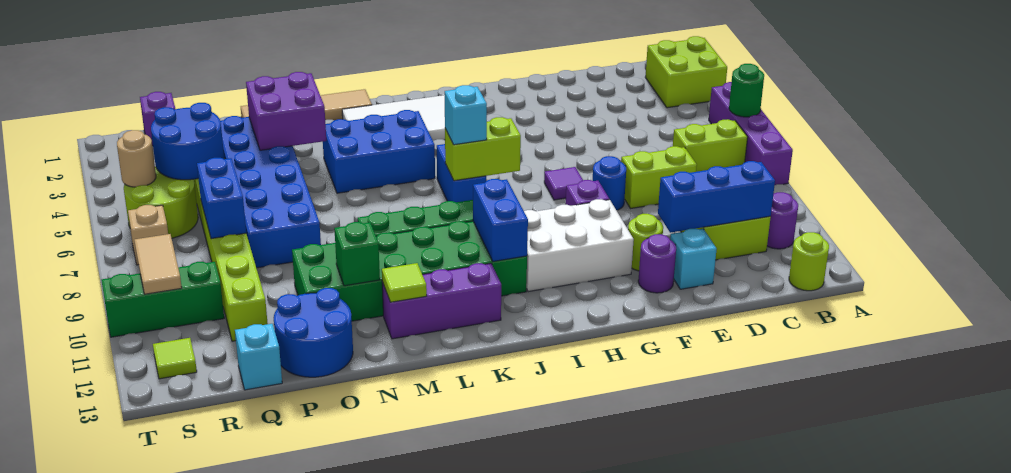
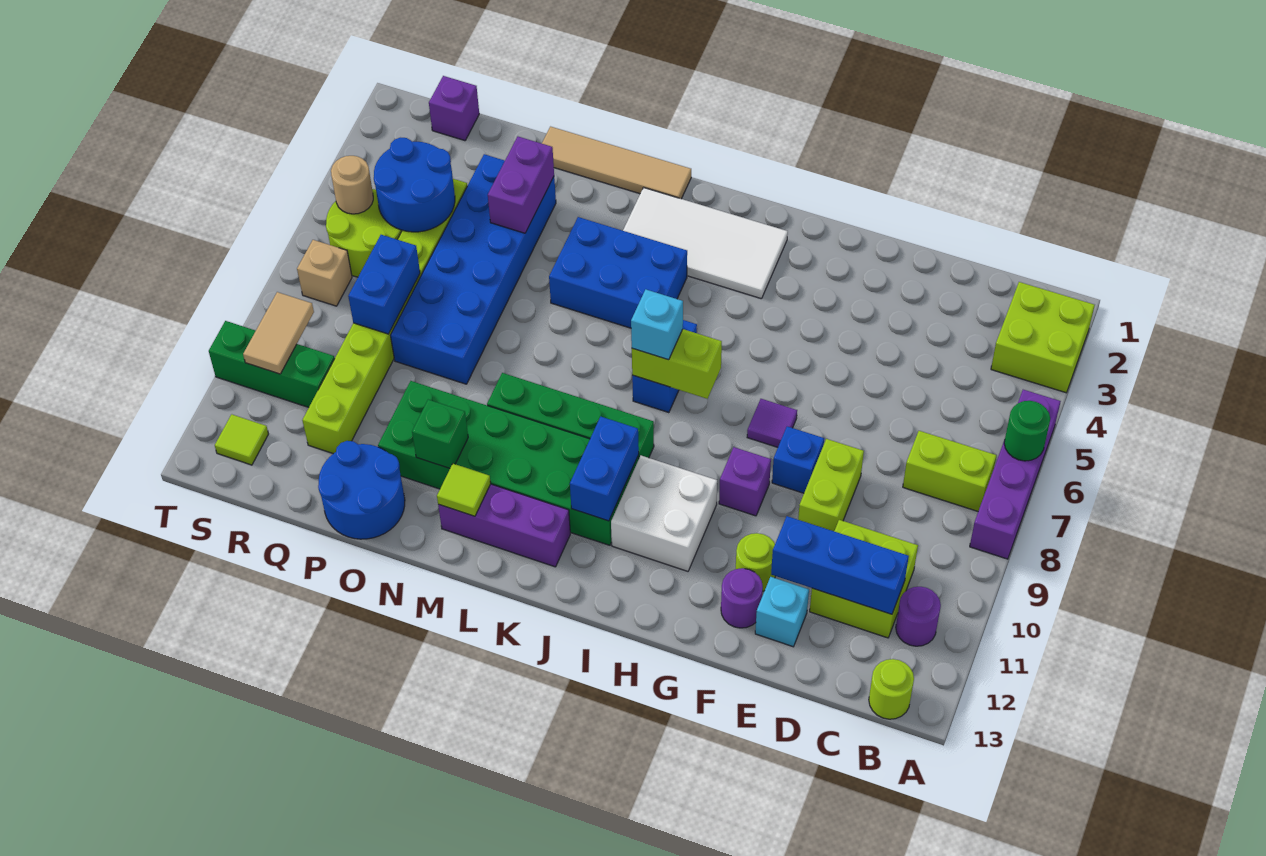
lime 1x2 brick [621,146,697,209] -> lime 1x2 brick turned to [798,439,864,531]
blue 1x1 round brick [593,156,626,210] -> blue 1x1 brick [772,426,824,493]
white 2x3 brick [524,199,634,292] -> white 2x2 brick [611,456,717,571]
purple 2x2 brick [246,72,326,150] -> purple 1x2 brick [488,137,554,233]
cyan 1x1 brick [235,324,282,390] -> none

